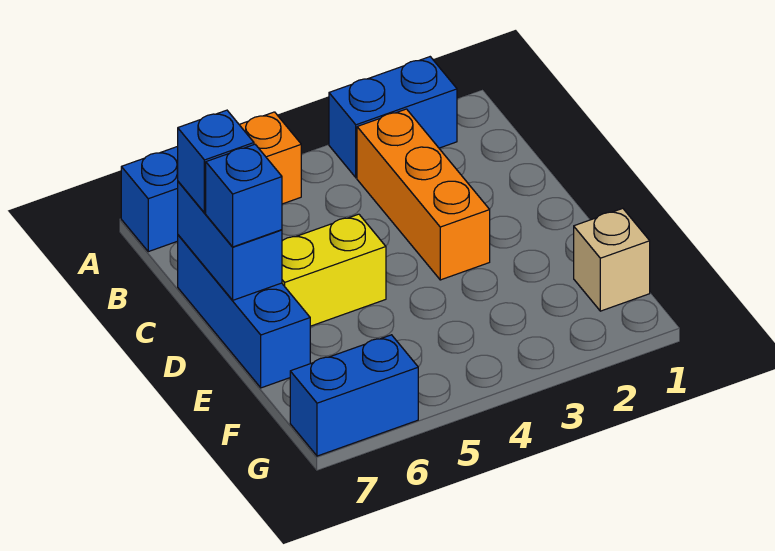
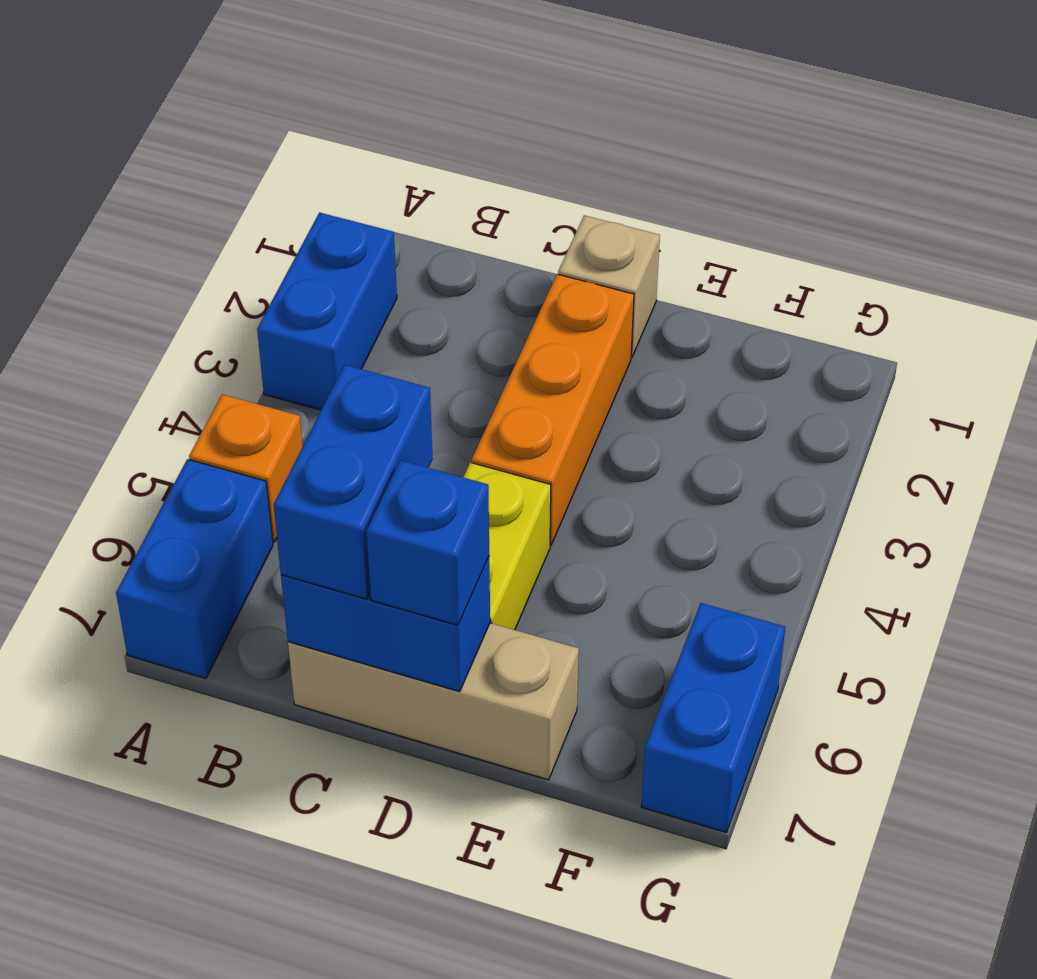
orange 1x3 brick [357,109,490,280] -> orange 1x3 brick turned to [472,274,634,546]
blue 1x3 brick [178,235,310,388] -> tan 1x3 brick [288,623,579,780]
blue 1x1 brick [178,110,254,213] -> blue 1x2 brick [273,365,433,599]
tan 1x1 brick [574,208,650,311] -> tan 1x1 brick moved to [558,215,660,357]

